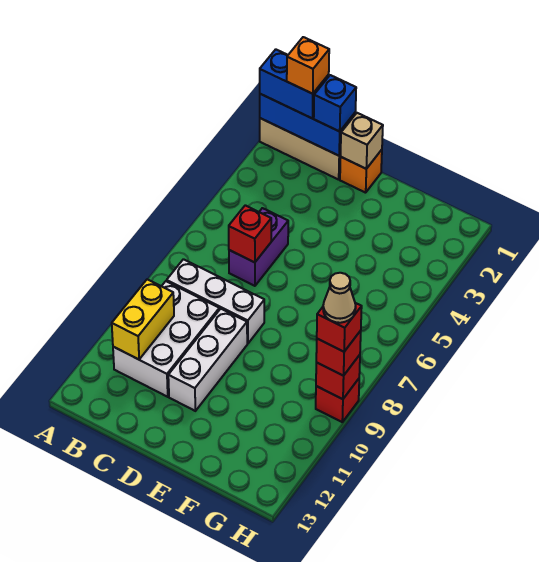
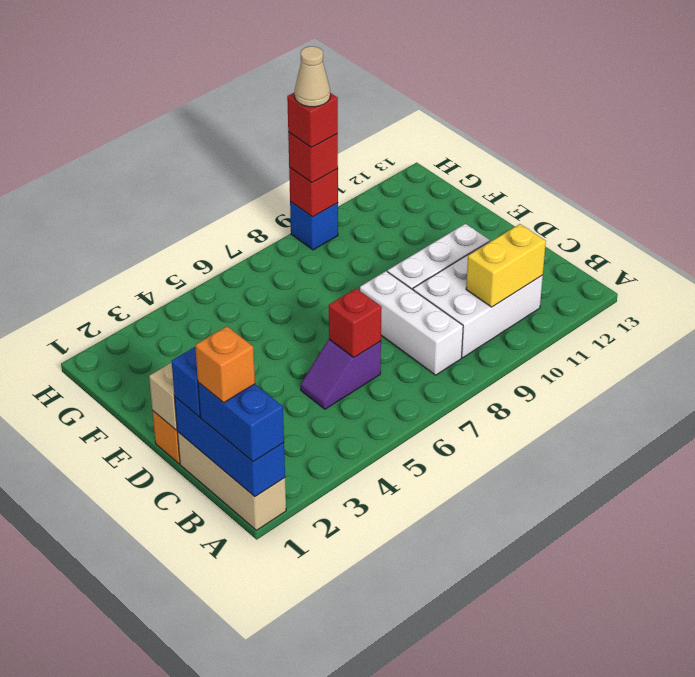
purple 1x2 brick [229,208,288,286] -> purple 1x2 slope [301,339,381,409]
red 1x1 brick [316,379,359,422] -> blue 1x1 brick [290,202,338,250]

